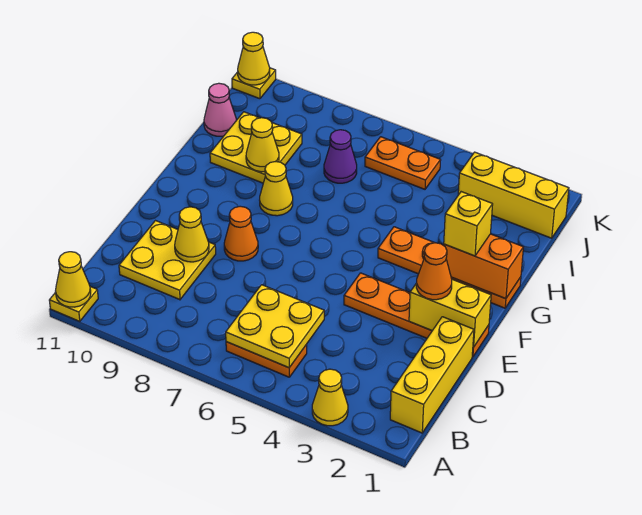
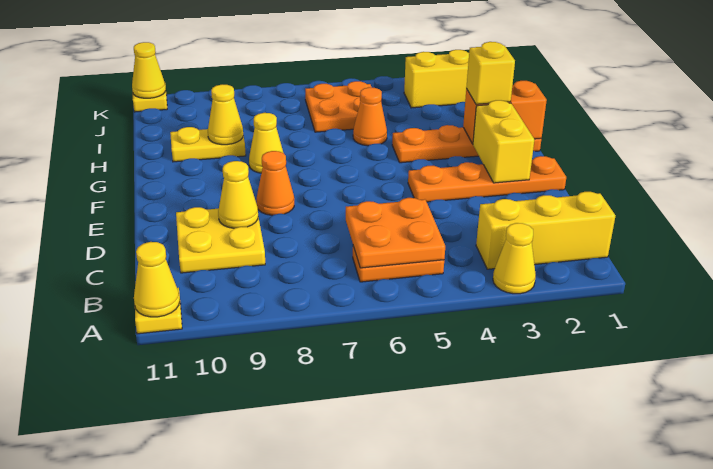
yellow 1x3 brick [390,317,474,433] -> yellow 1x3 brick turned to [476,192,615,269]
yellow 2x2 plate [226,285,324,368] -> orange 2x2 plate [346,198,445,268]
yellow 1x2 brick [409,279,491,347] -> yellow 1x2 brick turned to [473,100,535,183]
orange 1x1 cone [416,243,452,300] -> orange 1x1 cone moved to [353,87,387,146]
yellow 2x2 plate [210,112,302,183] -> yellow 1x2 plate [170,127,246,162]
purple 1x1 cone [324,130,357,183] -> none
pink 1x1 cone [204,83,236,136] -> none
orange 1x2 plate [365,137,441,189] -> orange 2x2 plate [305,81,372,132]

